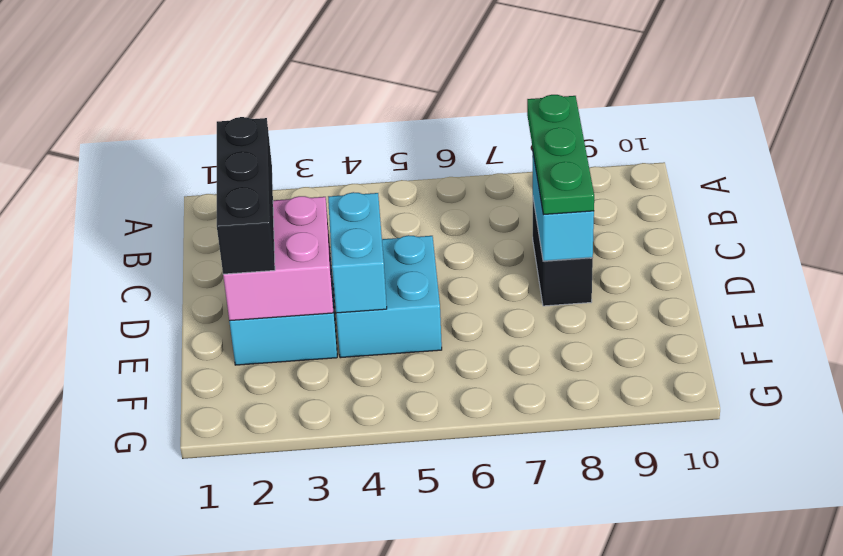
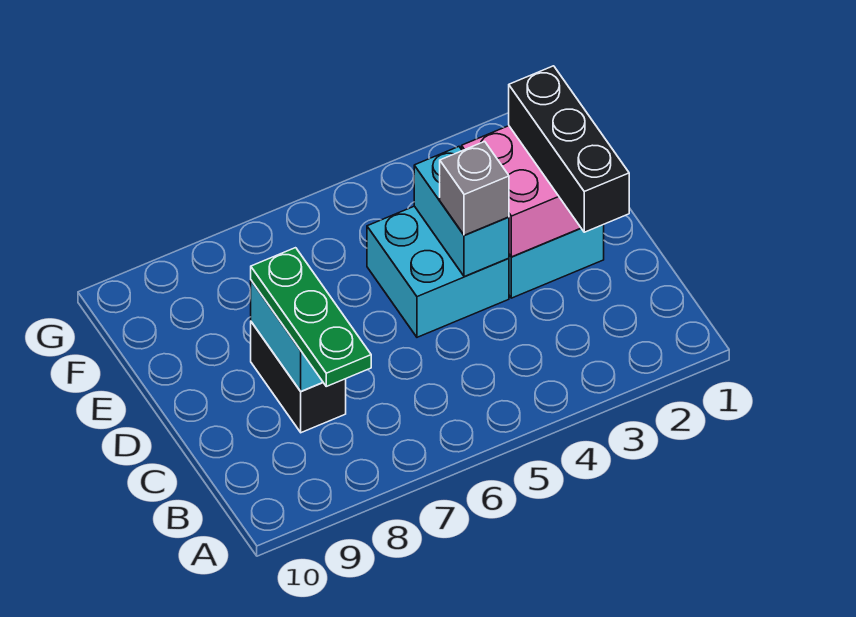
none -> grey 1x1 brick [440,141,509,235]

